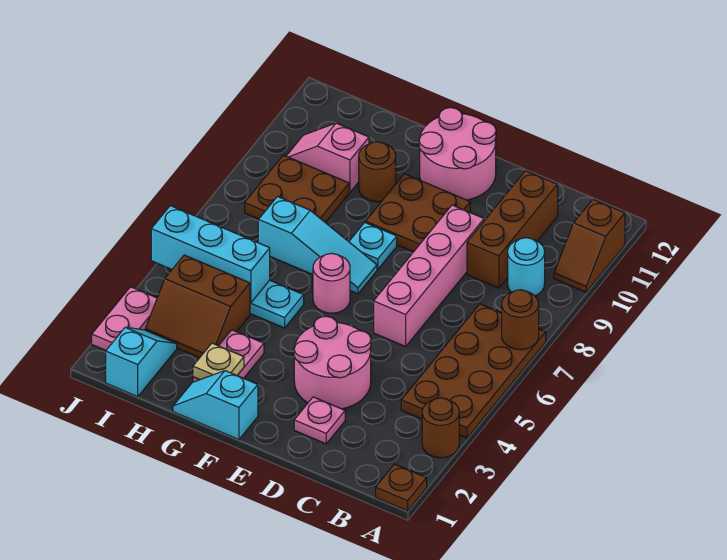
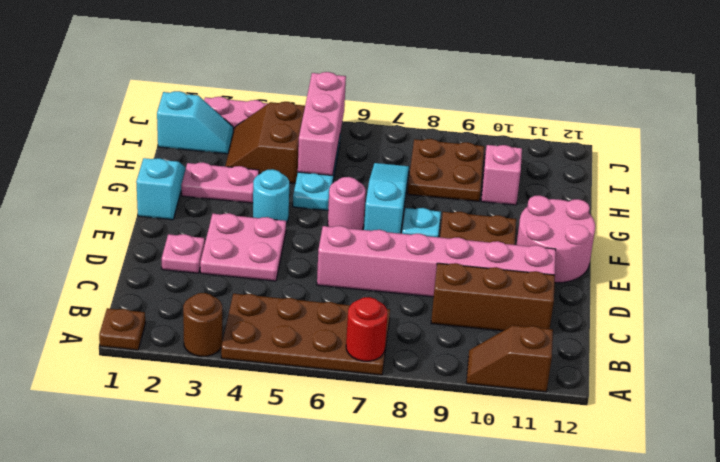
brown 1x1 round brick [502,290,539,350] -> red 1x1 round brick [346,297,388,361]
cyan 1x1 round brick [508,238,545,296] -> cyan 1x1 round brick moved to [253,169,289,223]
pink 2x2 round brick [294,316,371,409] -> pink 2x2 plate [200,213,286,281]
pink 1x4 brick [374,205,484,347] -> pink 1x6 brick [317,226,556,297]
cyan 1x3 slope [258,197,377,294] -> cyan 1x3 slope turned to [364,163,409,233]
tan 1x1 plate [193,343,244,380] -> none
brown 1x1 round brick [359,142,396,202] -> none
cyan 1x3 brick [151,206,270,303] -> pink 1x3 brick [298,72,346,176]

